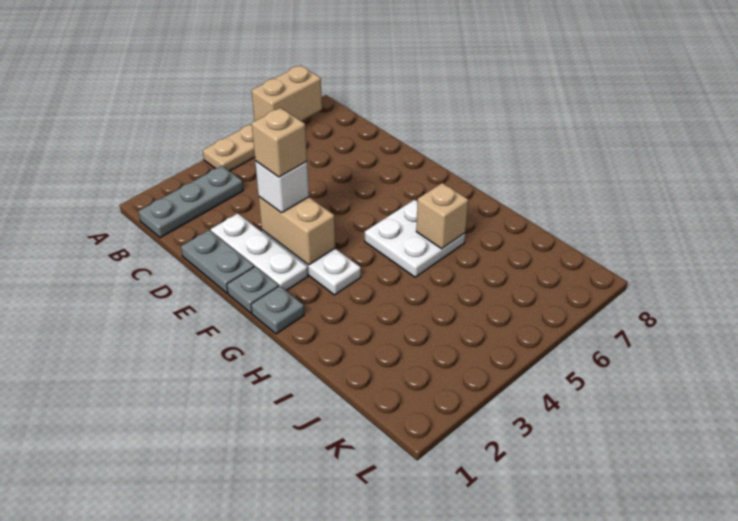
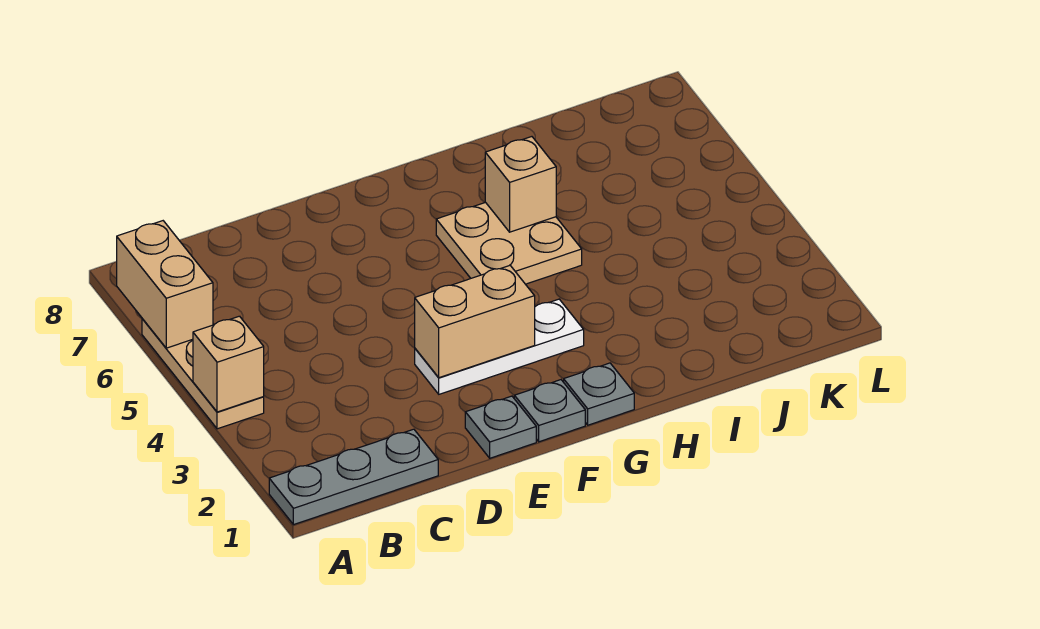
grey 1x3 plate [138,166,243,238] -> grey 1x3 plate turned to [269,429,438,525]
grey 1x2 plate [181,230,254,293] -> grey 1x1 plate [465,396,536,458]
white 1x3 plate [211,213,308,291] -> none
white 1x1 brick [255,161,309,213] -> none
tan 1x1 brick [252,108,307,177] -> tan 1x1 brick moved to [193,316,264,412]
white 2x2 plate [365,200,465,277] -> tan 2x2 plate [436,202,582,284]

